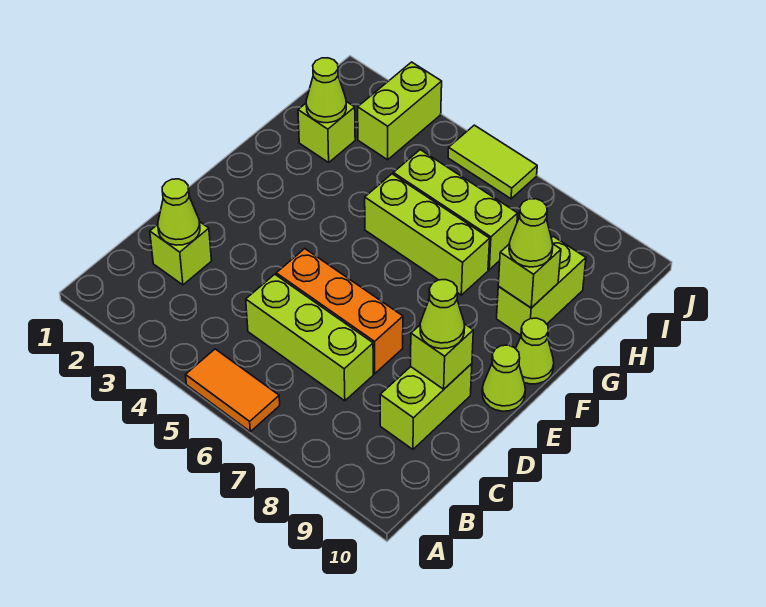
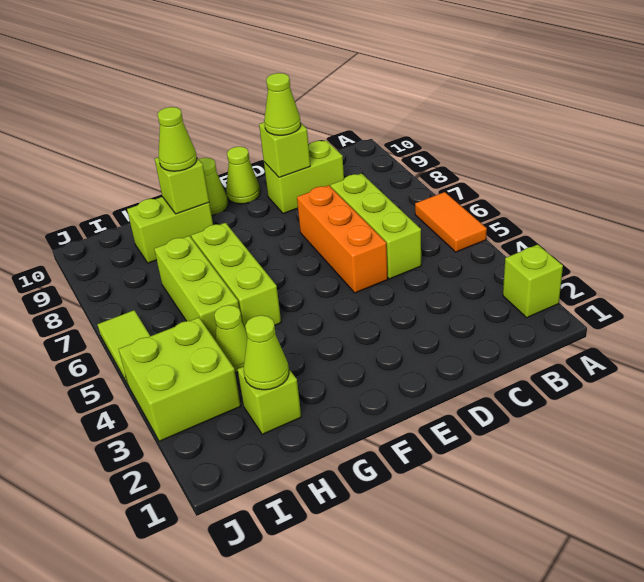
lime 1x1 brick [150,222,212,285] -> lime 1x1 brick moved to [503,245,563,318]
lime 1x1 cone [158,179,200,245] -> lime 1x1 cone moved to [214,305,247,373]
lime 1x2 brick [358,62,442,160] -> lime 2x2 brick [119,317,241,441]

